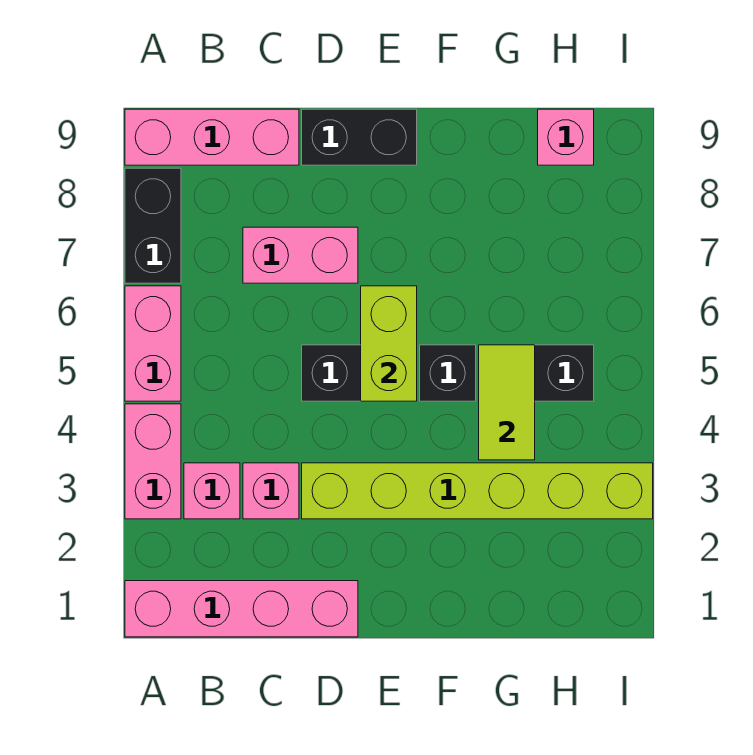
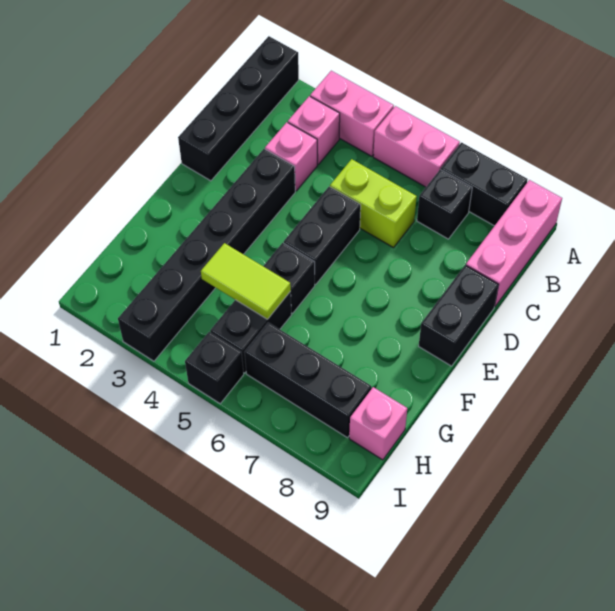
pink 1x4 brick [125,581,358,637] -> black 1x4 brick [178,36,299,181]
none -> black 1x1 brick [417,170,472,239]
pink 1x2 brick [243,227,358,283] -> none
lime 1x6 brick [302,463,653,519] -> black 1x6 brick [118,149,295,361]
lime 1x2 brick [361,286,417,401] -> lime 1x2 brick moved to [330,159,417,248]
none -> black 1x3 brick [244,323,371,438]
none -> black 1x1 brick [185,332,244,404]

